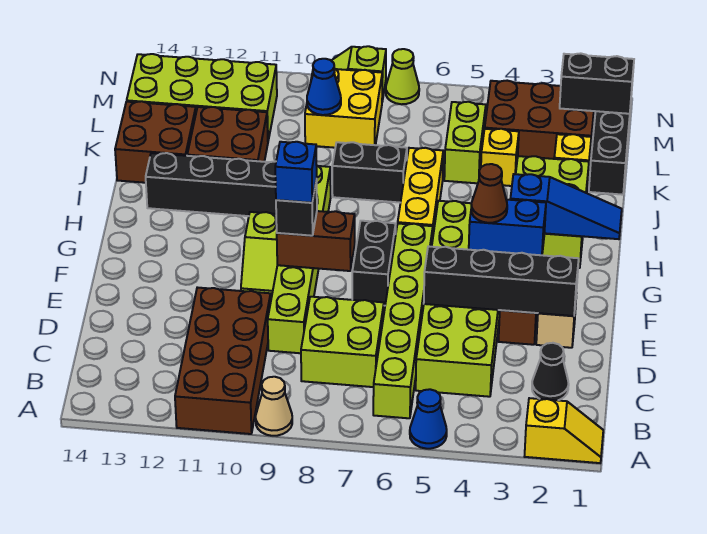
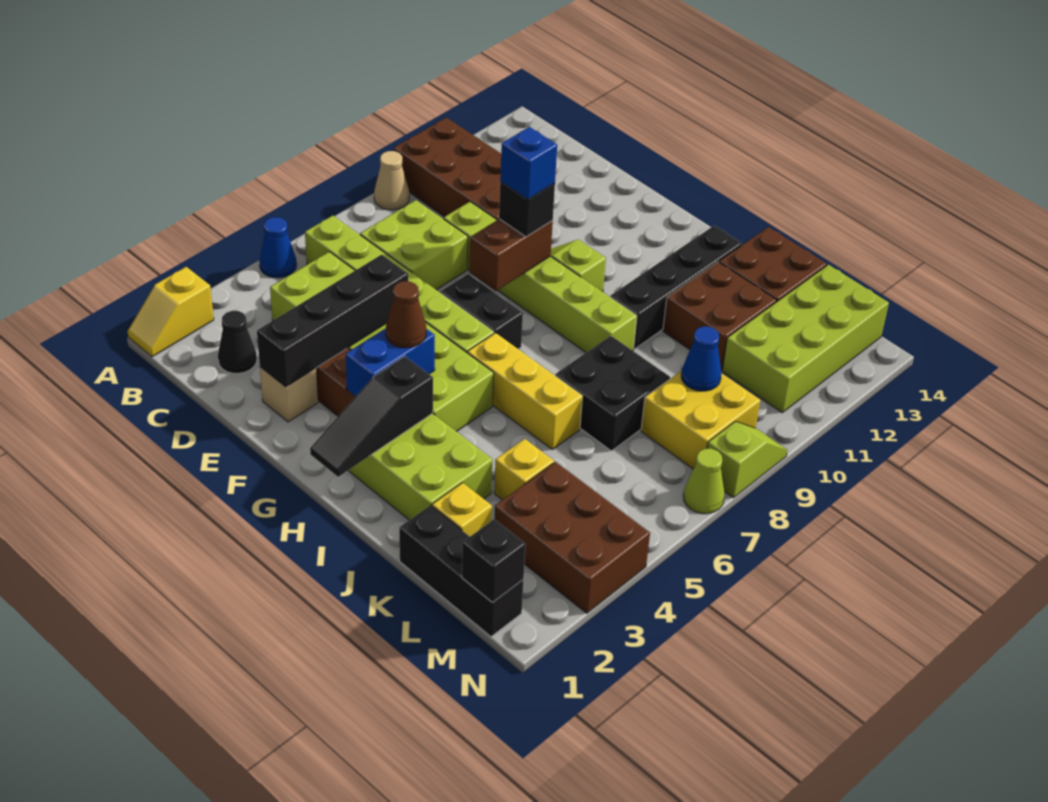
blue 1x3 slope [510,174,622,239] -> black 1x3 slope [310,356,433,477]
black 1x2 brick [332,142,407,203] -> black 2x2 brick [555,336,670,451]
lime 1x2 brick [444,102,486,183] -> none
brown 2x3 brick [485,81,594,159] -> brown 2x3 brick turned to [494,462,650,613]
black 1x2 brick [560,53,634,114] -> black 1x1 brick [462,519,526,603]

